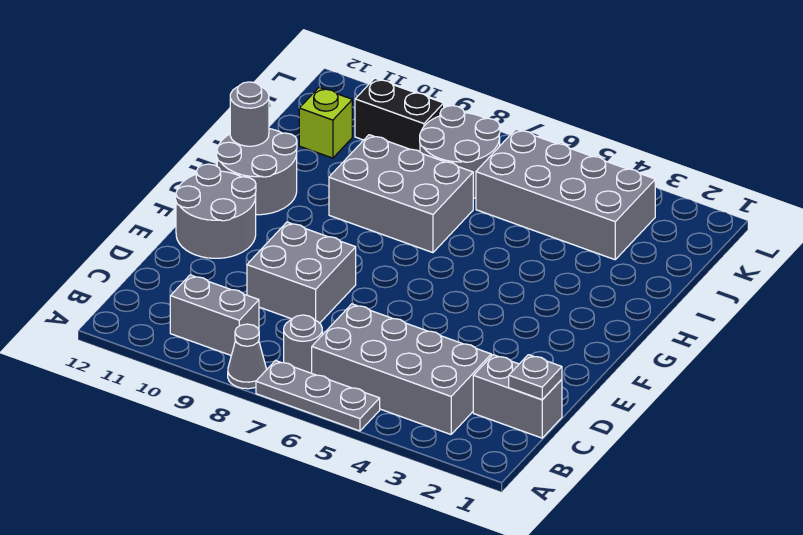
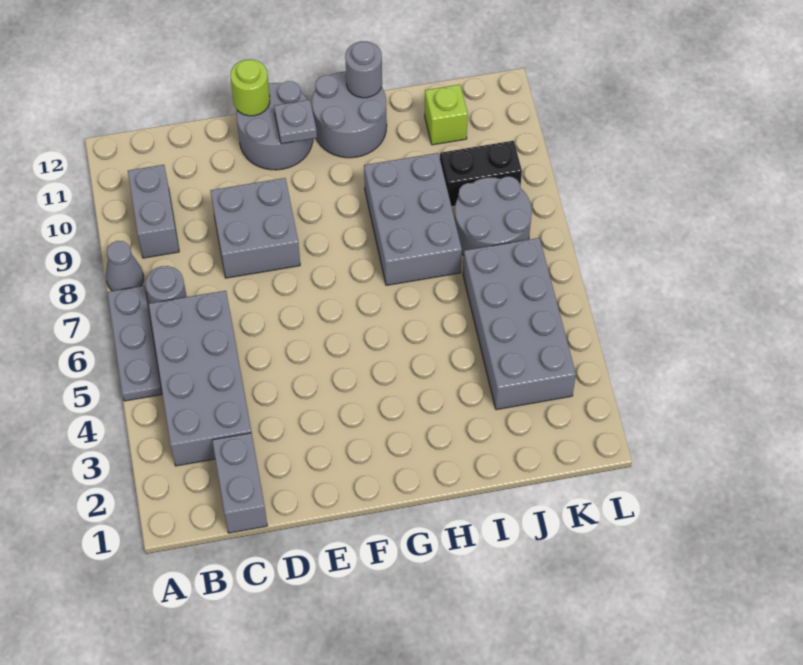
grey 1x1 plate [509,355,562,400] -> grey 1x1 plate moved to [274,100,317,144]
none -> lime 1x1 round brick [231,59,270,116]
black 1x2 brick [355,78,444,152] -> black 1x2 brick turned to [440,141,522,207]

